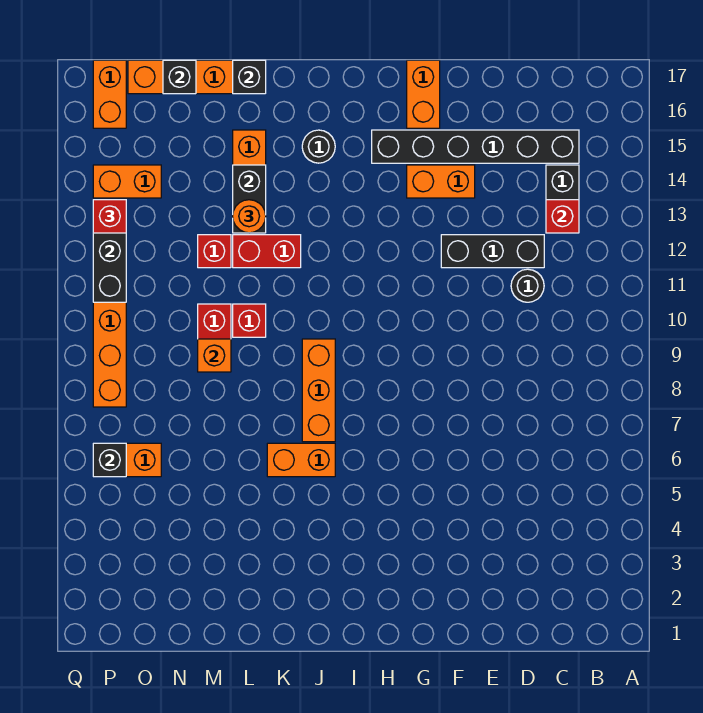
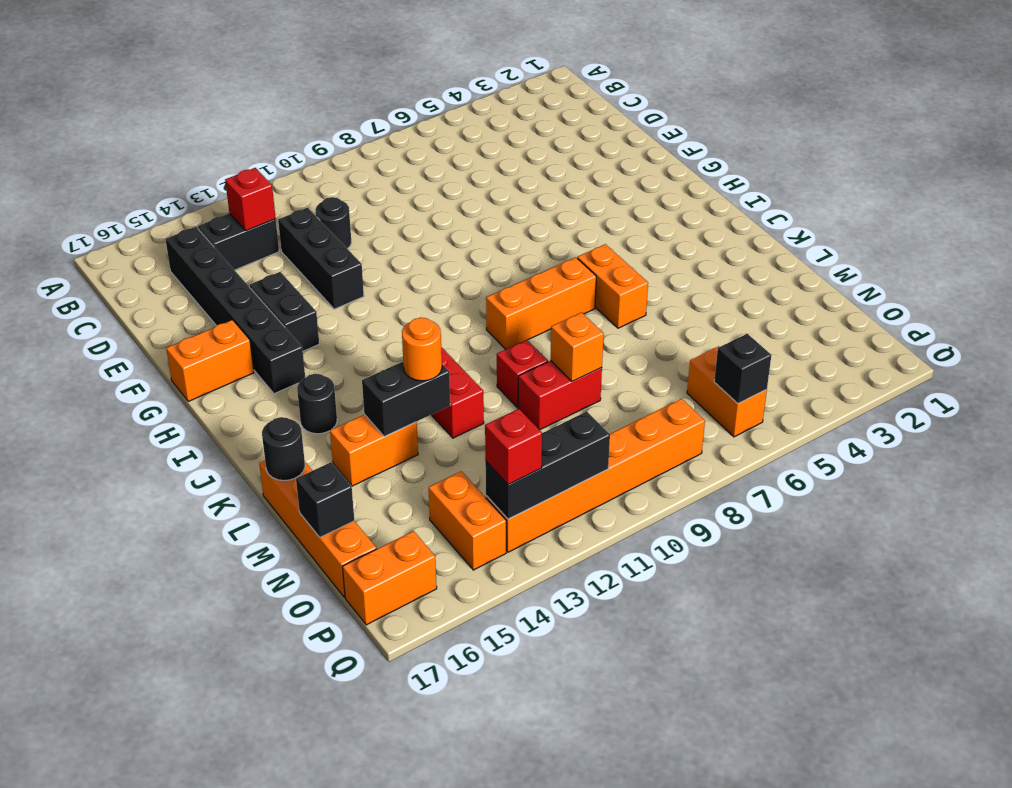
orange 1x2 brick [407,165,475,198] -> black 1x2 brick [249,272,319,351]
black 1x1 brick [233,60,266,94] -> black 1x1 round brick [262,417,305,481]
red 1x1 brick [198,235,231,268] -> none

